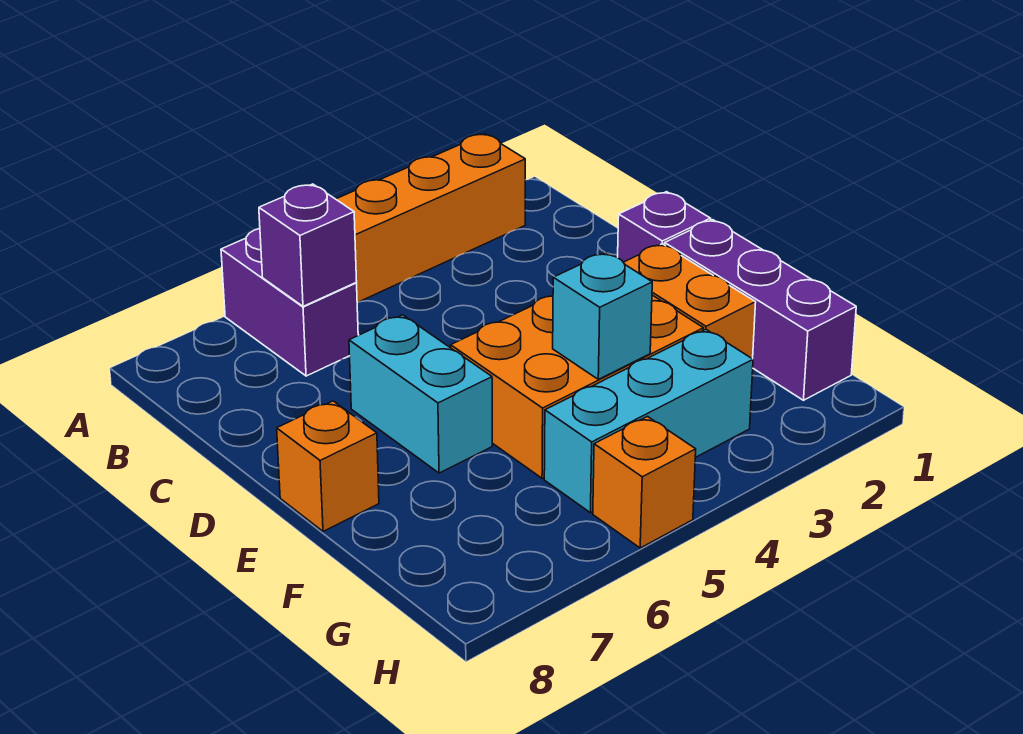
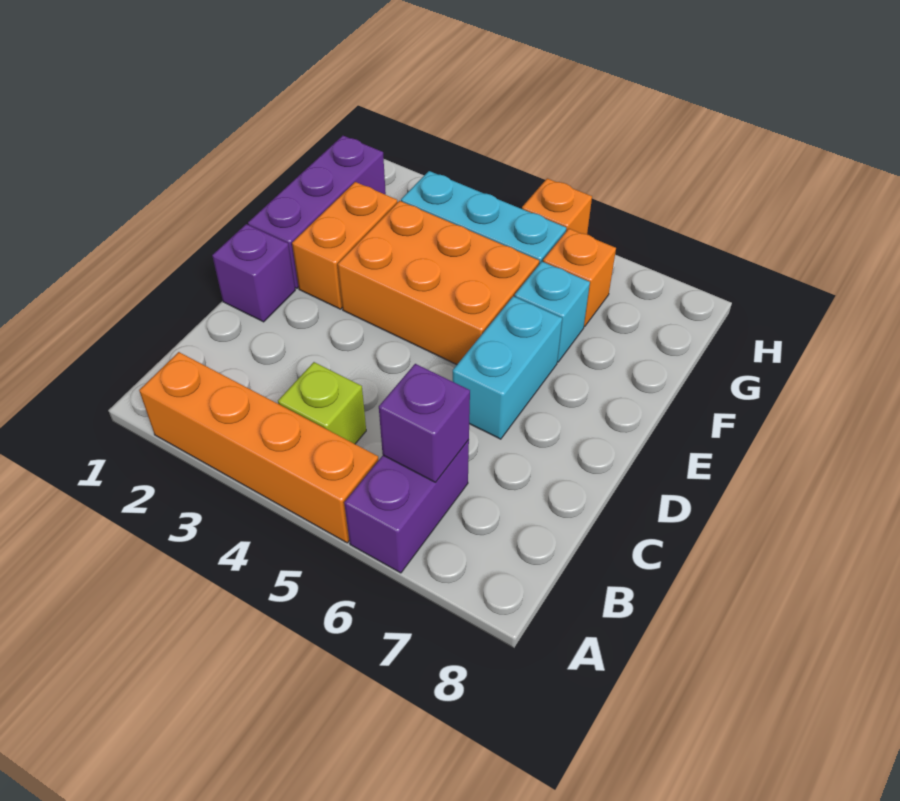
none -> lime 1x1 brick [278,362,366,444]
orange 1x1 brick [277,401,379,531] -> orange 1x1 brick moved to [543,229,616,327]
cyan 1x1 brick [553,253,652,379] -> cyan 1x1 brick moved to [514,262,590,362]

